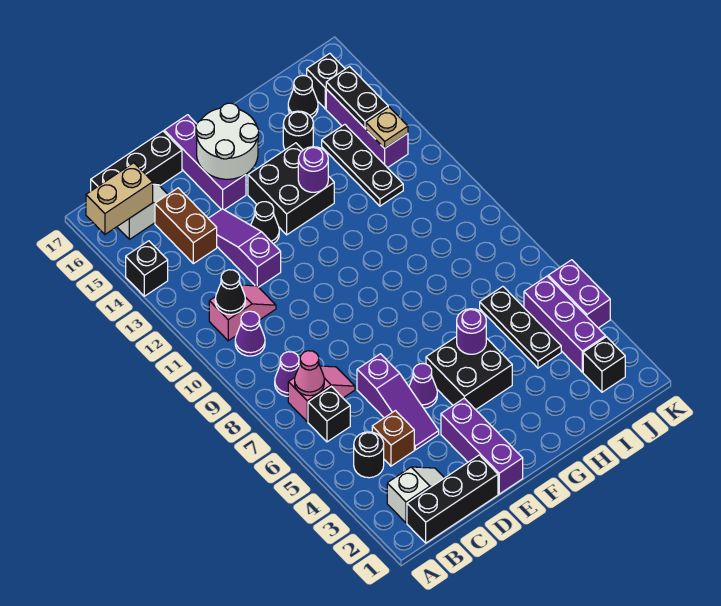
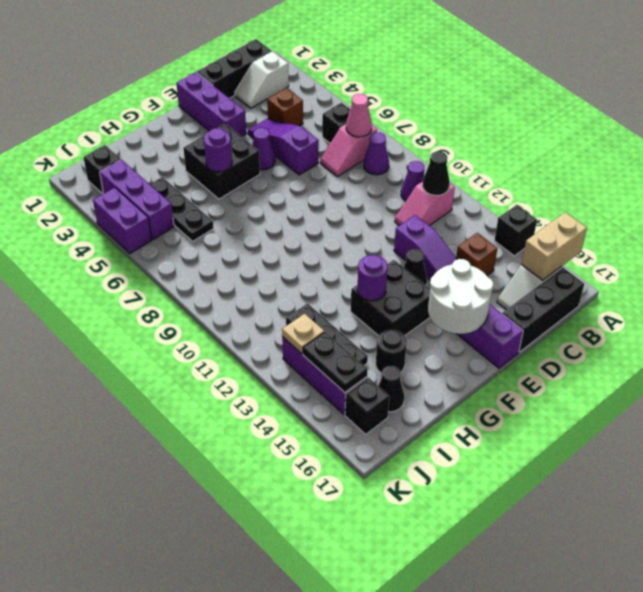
black 1x1 round brick [354,432,384,478] -> none
brown 1x2 brick [155,188,217,264] -> brown 1x1 brick [456,233,497,276]

